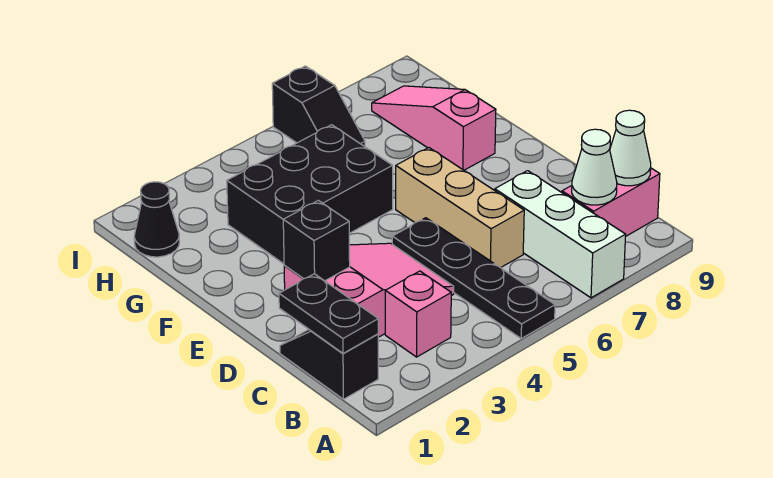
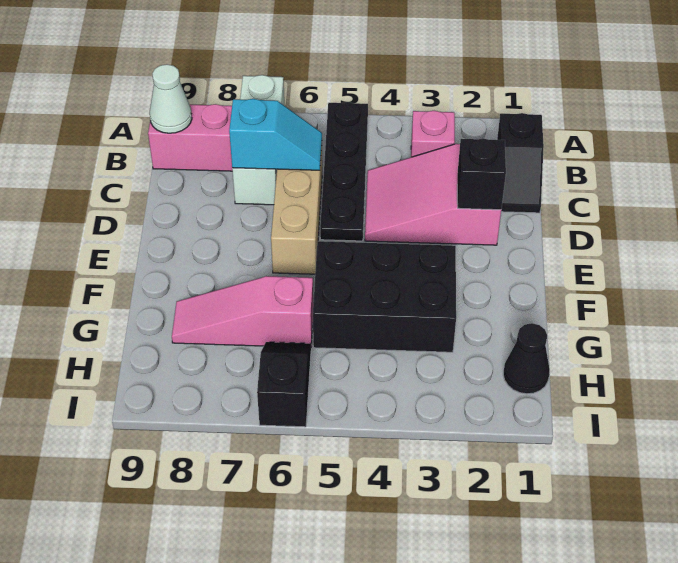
black 1x2 plate [279,274,378,353] -> none
white 1x1 cone [572,129,617,205] -> none
none -> cyan 1x2 slope [229,99,322,170]
pink 1x3 slope [372,86,496,170] -> pink 1x3 slope turned to [172,276,313,346]

